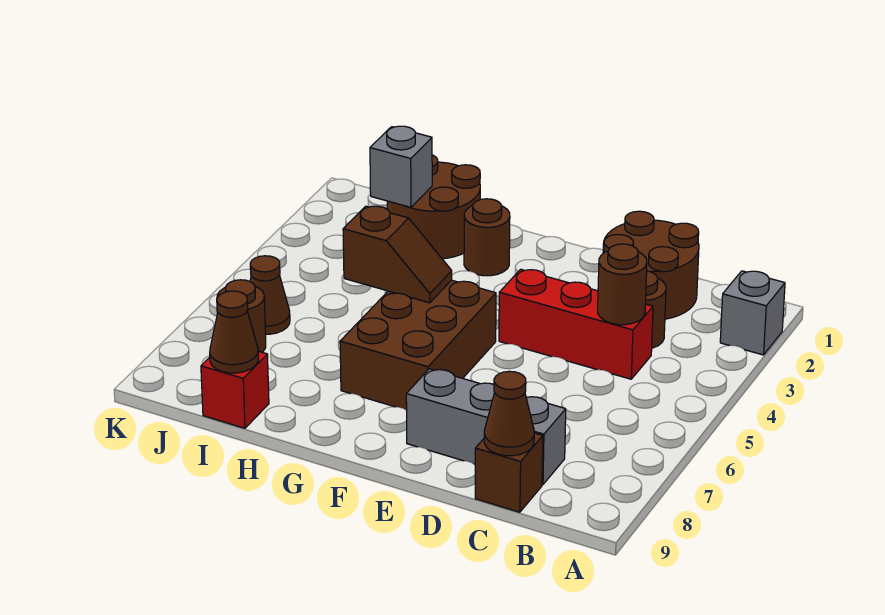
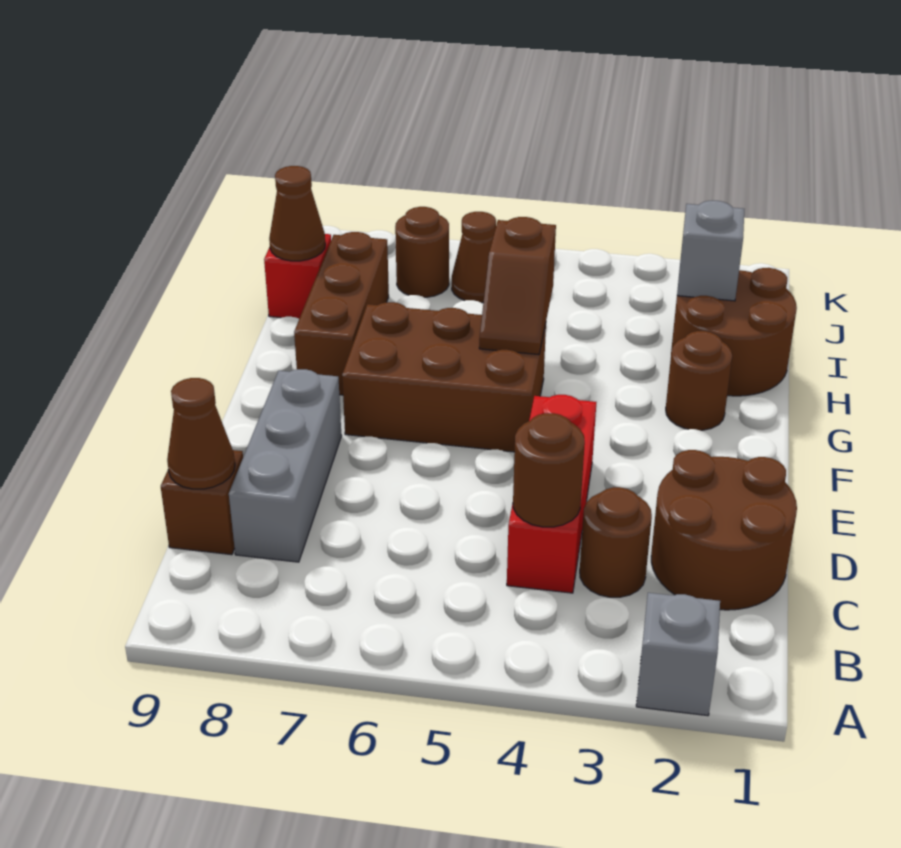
none -> brown 1x3 brick [294,232,389,395]

